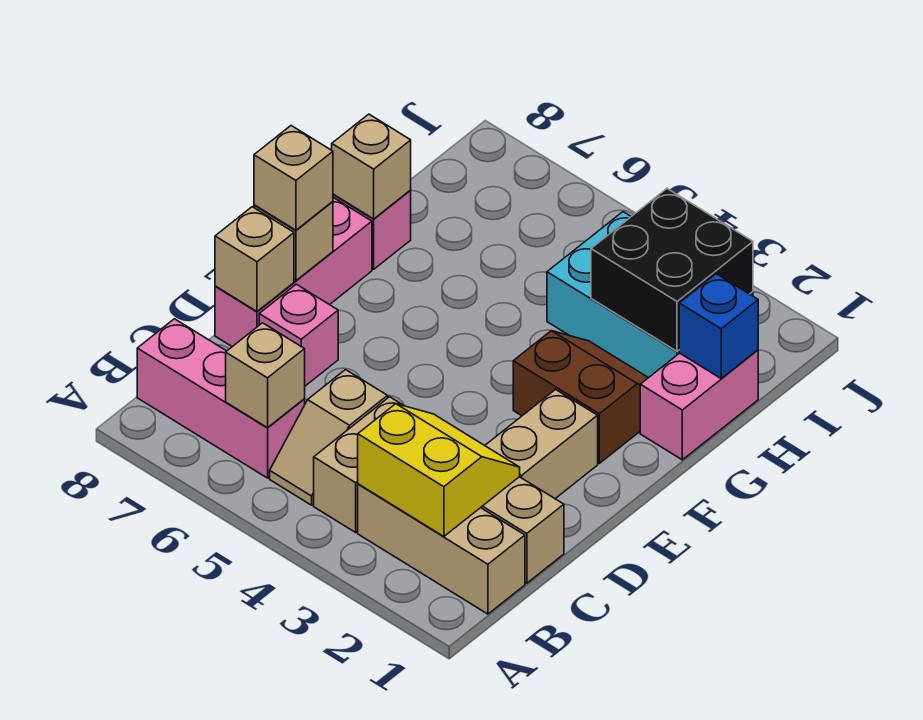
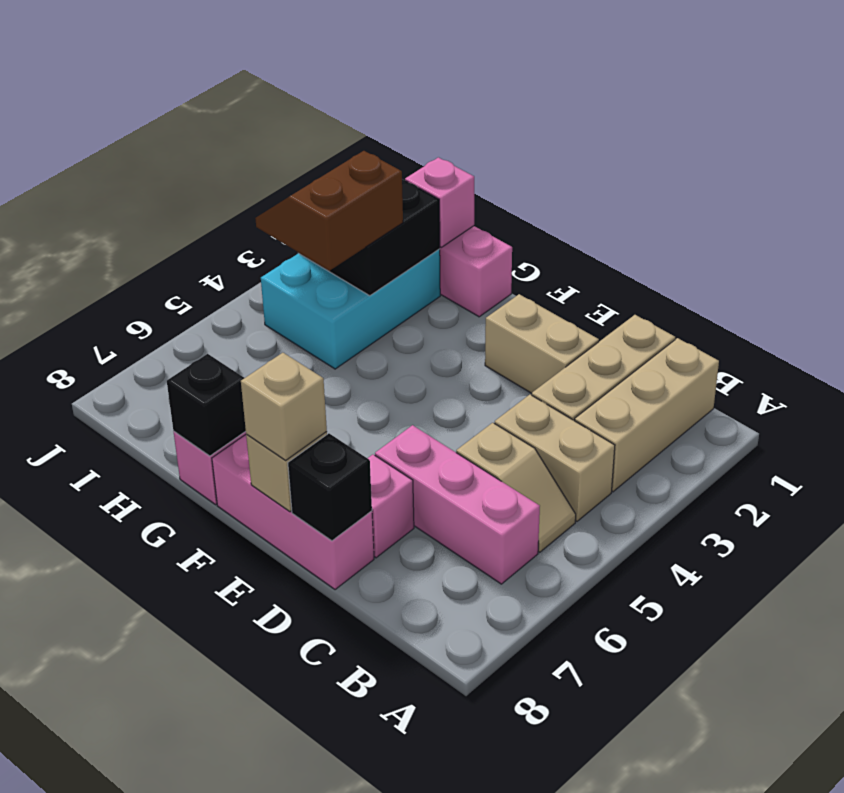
yellow 2x2 slope [358,404,520,536] -> none
pink 1x3 brick [137,319,305,478] -> pink 1x3 brick turned to [375,425,540,584]
tan 1x1 brick [226,323,305,428] -> none
tan 1x1 brick [215,207,294,311] -> black 1x1 brick [288,433,372,541]
brown 2x2 slope [513,331,648,463] -> brown 2x2 slope moved to [255,151,403,271]
tan 1x1 brick [332,114,411,219] -> black 1x1 brick [167,354,246,456]
blue 1x1 brick [679,274,758,378] -> pink 1x1 brick [405,157,474,247]

